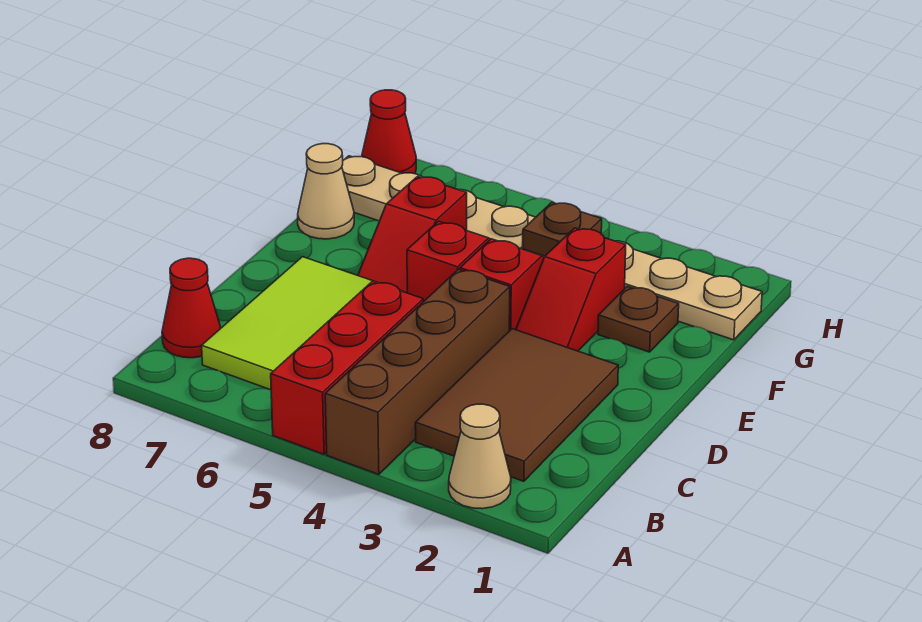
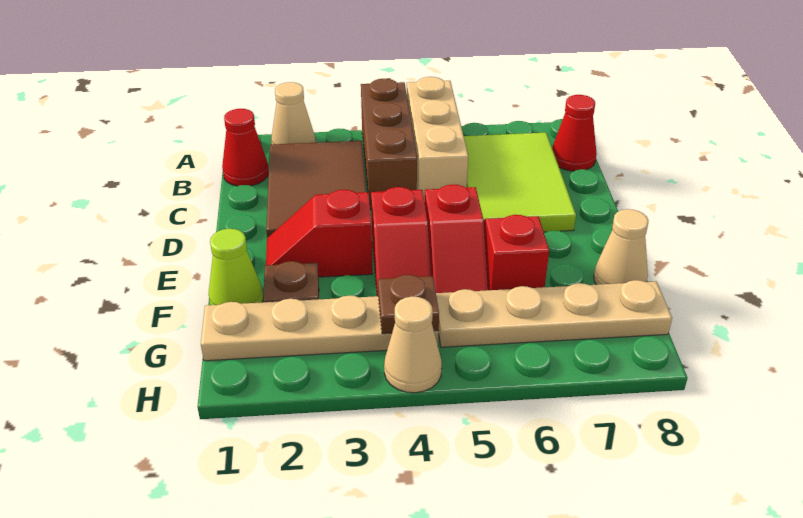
brown 1x4 brick [325,269,510,475] -> brown 1x3 brick [361,79,417,210]
red 1x3 brick [271,281,423,454] -> tan 1x3 brick [407,77,468,203]
red 1x2 slope [516,228,626,351] -> red 1x2 slope turned to [266,190,373,277]
none -> lime 1x1 cone [209,229,263,305]
none -> tan 1x1 cone [384,297,442,393]
red 1x1 cone [362,90,416,173] -> red 1x1 cone moved to [222,109,269,186]

